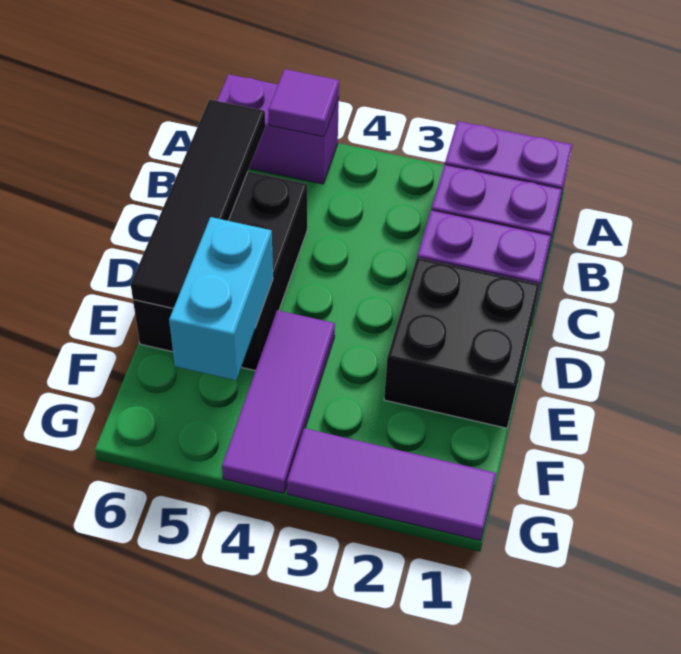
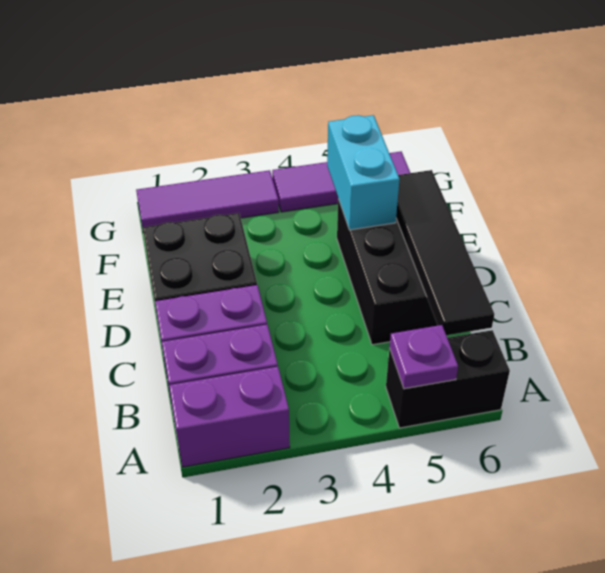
purple 1x2 brick [217,74,339,184] -> black 1x2 brick [386,330,510,428]
purple 1x1 tile [268,69,339,137] -> purple 1x1 plate [390,325,458,389]
purple 1x3 tile [222,310,335,493] -> purple 1x3 tile turned to [272,152,410,212]

